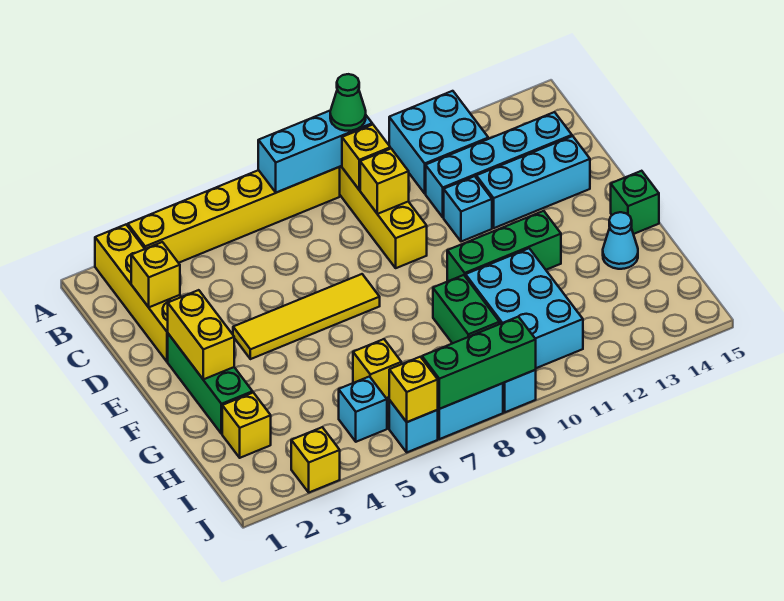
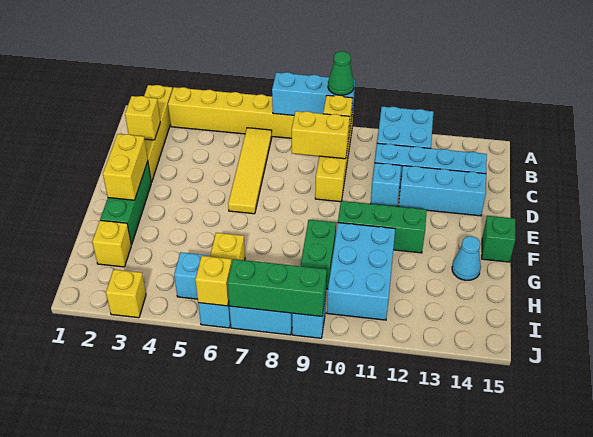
yellow 1x1 brick [360,149,409,214] -> yellow 1x2 brick [292,111,350,159]
yellow 1x4 tile [233,274,380,359] -> yellow 1x4 tile turned to [228,128,272,214]

